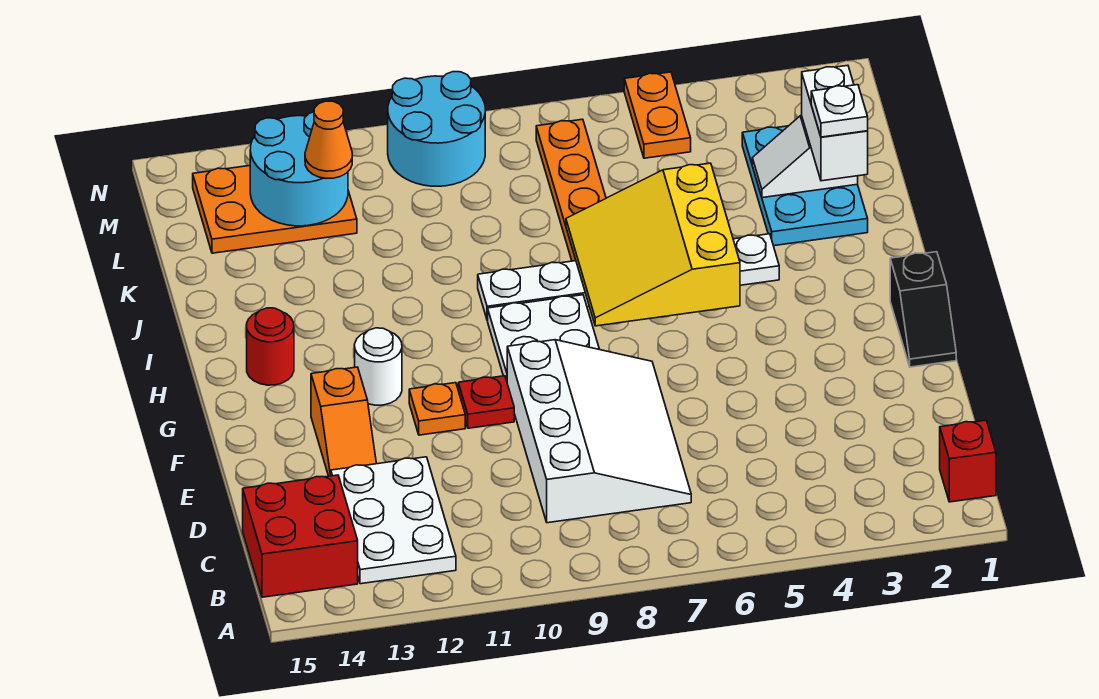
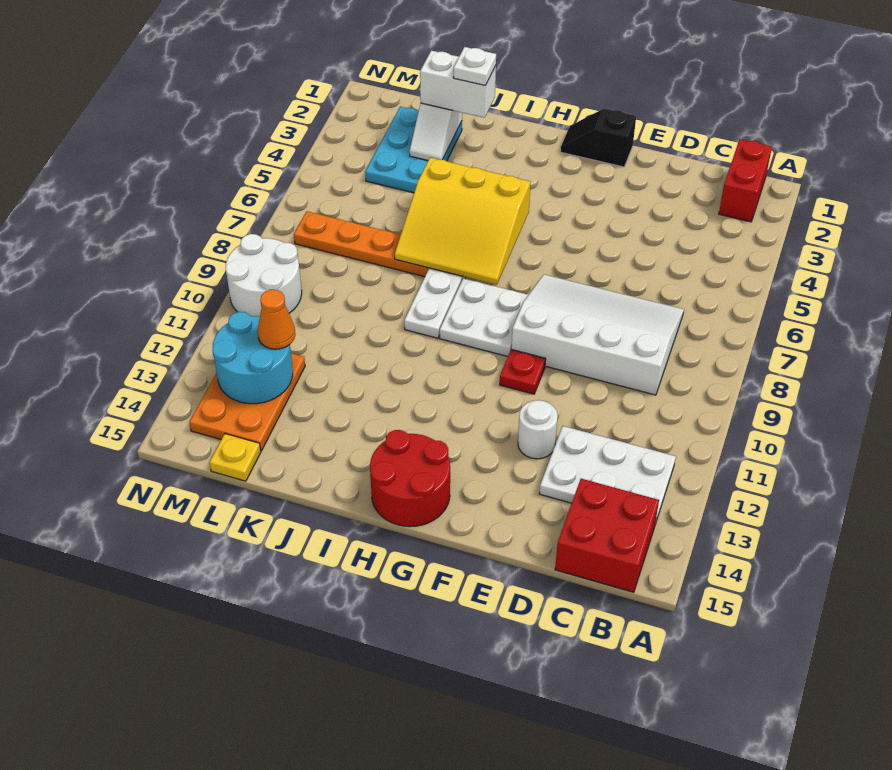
red 1x1 brick [940,420,996,502] -> red 1x2 brick [719,139,772,222]
orange 1x2 slope [311,367,376,476] -> none
black 1x2 slope [890,252,956,367] -> black 1x2 slope turned to [560,109,636,167]
orange 1x1 plate [409,383,465,435] -> none
white 1x1 round brick [355,328,402,405] -> white 1x1 round brick moved to [518,400,558,459]
red 1x1 round brick [247,308,294,385] -> red 2x2 round brick [370,430,450,527]
cyan 2x3 plate [742,126,868,246] -> cyan 2x3 plate turned to [365,106,462,193]
none -> yellow 1x1 plate [209,434,261,481]
orange 1x2 plate [624,72,691,158] -> none
cyan 2x2 round brick [388,72,485,186] -> white 2x2 round brick [226,234,302,316]

